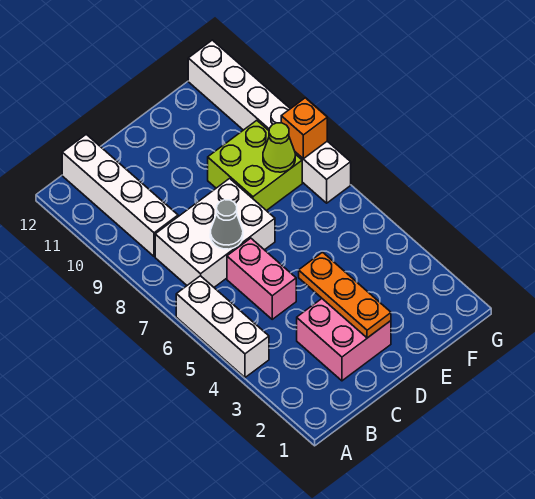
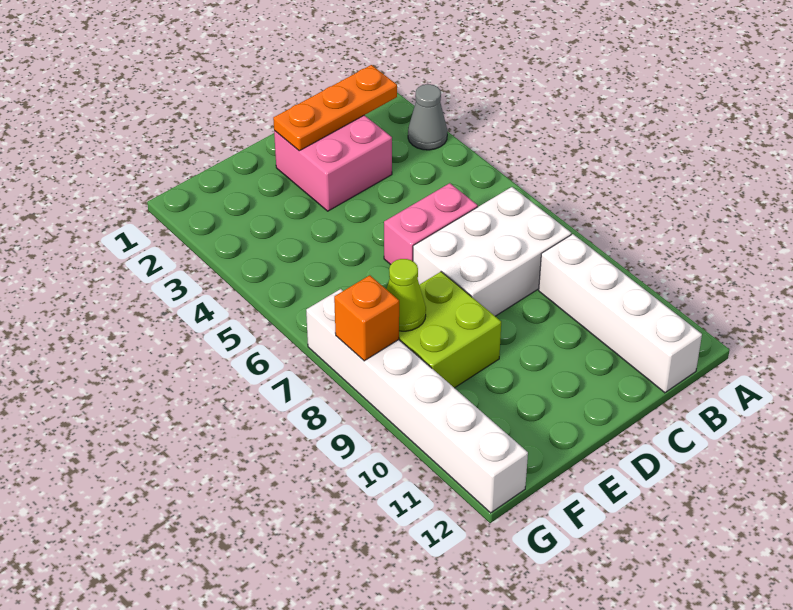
white 1x3 brick [176,276,269,377] -> none
pink 1x2 brick [227,238,296,319] -> pink 1x2 brick turned to [384,183,478,265]
grey 1x1 cone [210,200,243,249] -> grey 1x1 cone moved to [408,84,447,150]
orange 1x3 plate [299,252,391,338] -> orange 1x3 plate turned to [273,65,397,151]

